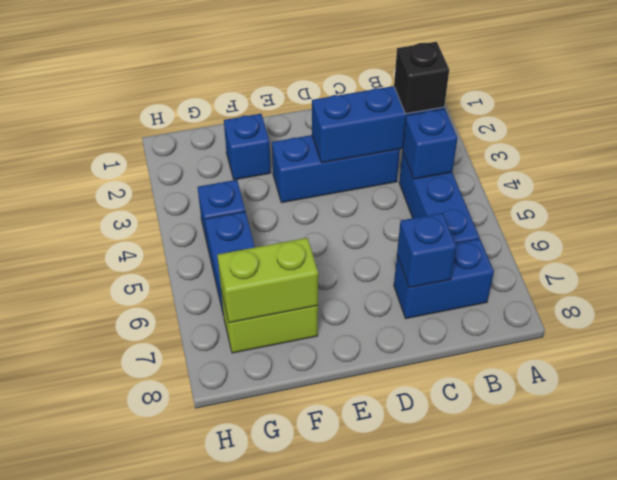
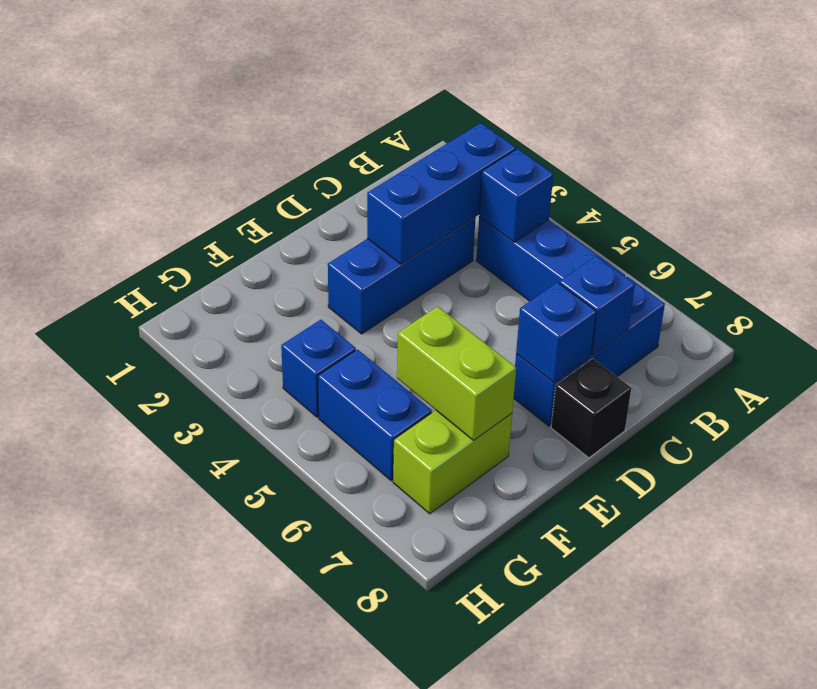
black 1x1 brick [394,42,449,114] -> black 1x1 brick moved to [551,359,631,458]
blue 1x2 brick [394,239,494,319] -> blue 1x3 brick [514,277,665,426]
blue 1x1 brick [224,114,271,180] -> blue 1x1 brick moved to [516,282,596,383]
lime 1x2 brick [217,238,318,323] -> lime 1x2 brick turned to [397,306,516,440]

